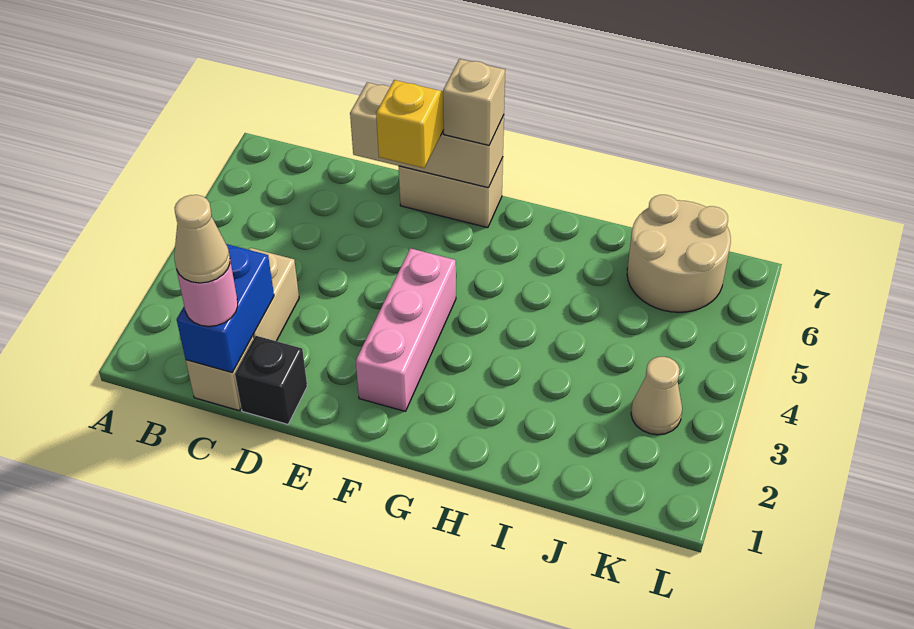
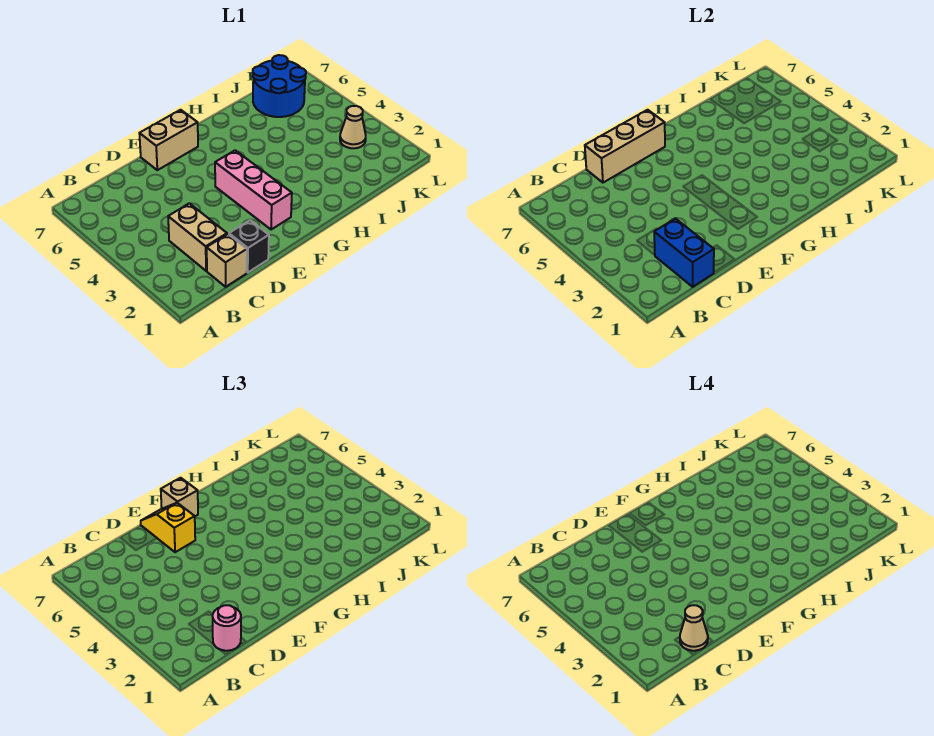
tan 2x2 round brick [627,195,731,312] -> blue 2x2 round brick [253,55,306,117]

